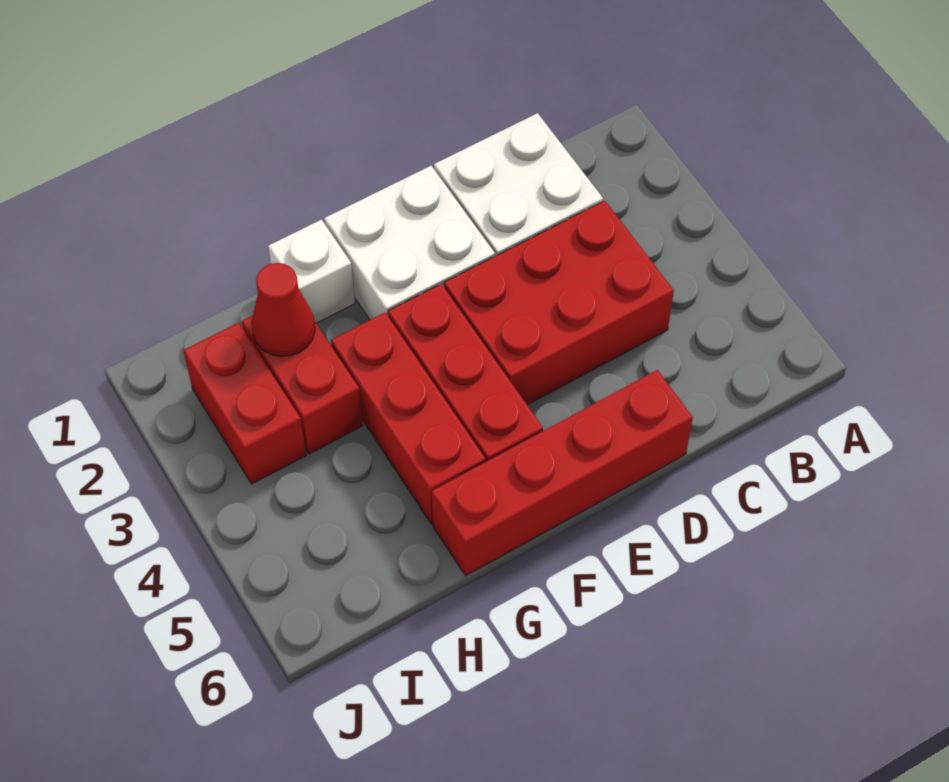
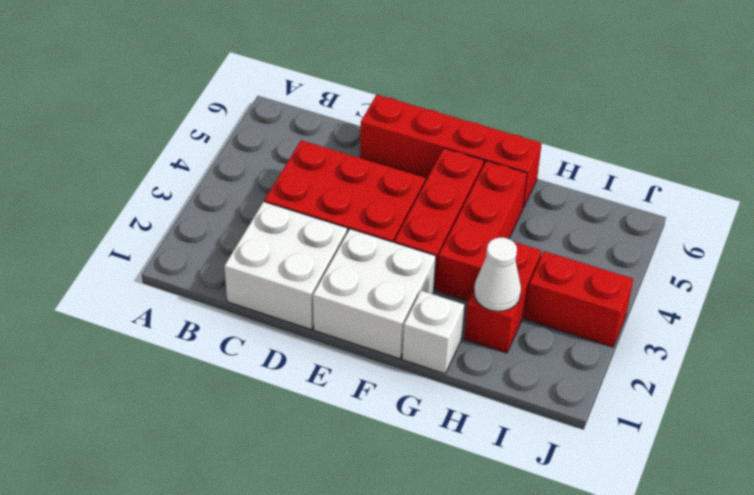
red 1x1 cone [252,263,315,356] -> white 1x1 cone [474,237,521,311]
red 1x2 brick [183,323,306,484] -> red 1x2 brick turned to [525,251,633,347]

